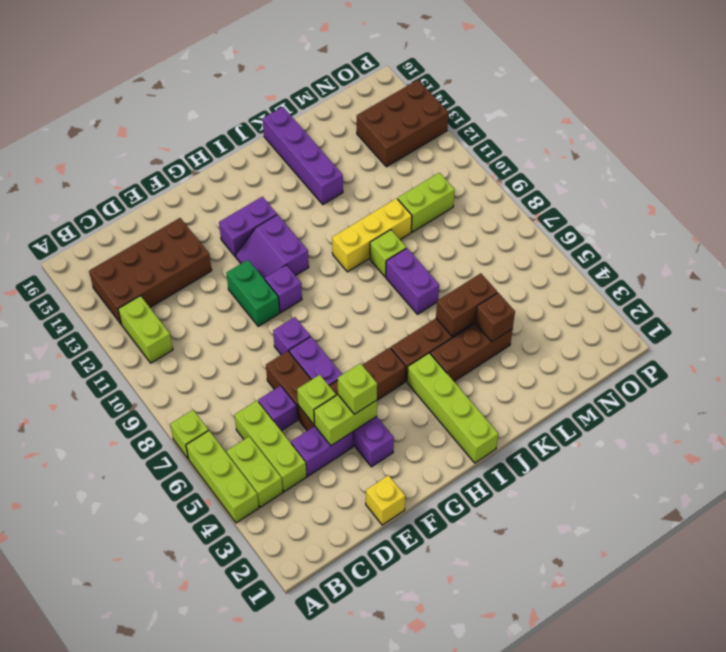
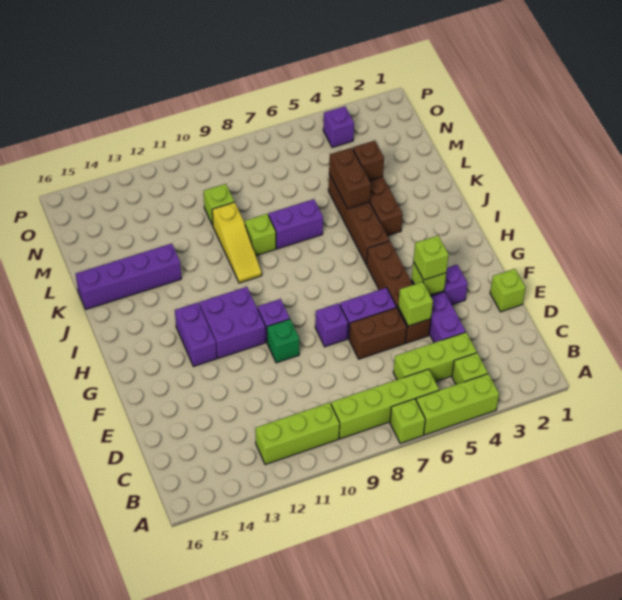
lime 1x2 brick [226,436,283,507] -> lime 1x1 brick [452,353,488,384]
lime 1x2 brick [118,296,173,363] -> lime 1x3 brick [256,403,340,465]
brown 2x4 brick [89,218,212,325] -> none
purple 1x1 brick [258,386,297,431] -> purple 1x1 brick moved to [323,106,354,148]
yellow 1x1 brick [366,475,405,525] -> lime 1x1 brick [490,269,526,312]
lime 1x2 brick [314,395,377,445] -> lime 1x1 brick [412,262,446,295]
green 1x2 brick [226,260,280,326] -> green 1x1 brick [267,319,300,363]
purple 2x2 slope [236,215,309,280] -> purple 2x2 brick [199,287,265,358]
lime 1x4 brick [407,353,498,463] -> lime 1x4 brick moved to [331,369,439,439]
yellow 1x3 brick [332,198,412,272] -> yellow 1x3 slope [212,202,262,283]
lime 1x2 brick [398,173,455,232] -> lime 1x1 brick [204,184,234,225]
brown 2x3 brick [357,80,449,167] -> none

